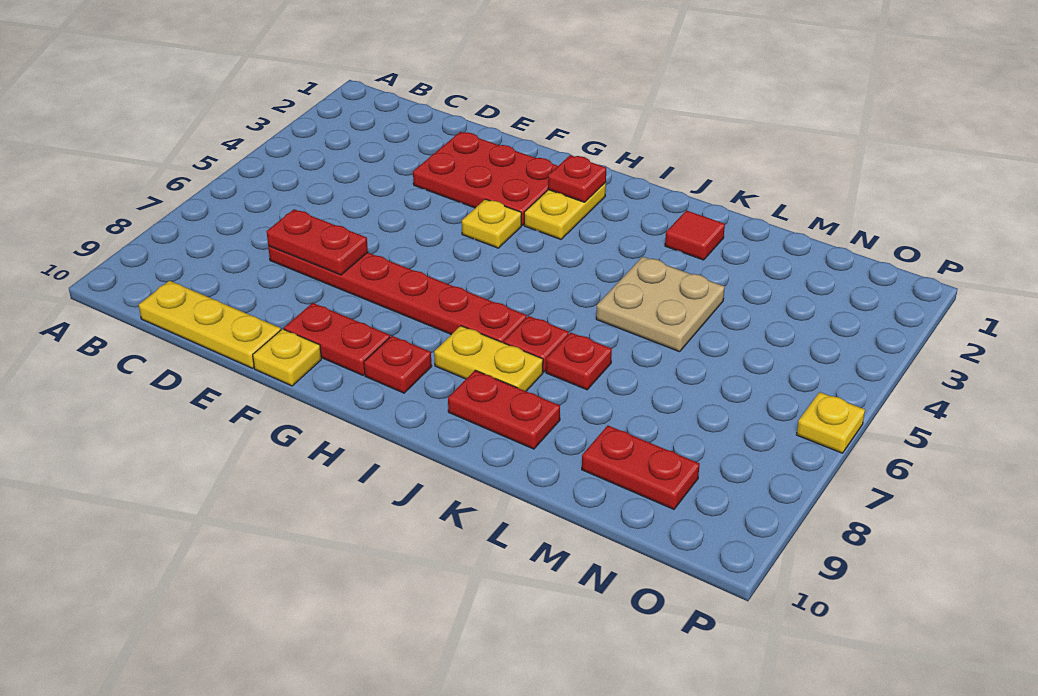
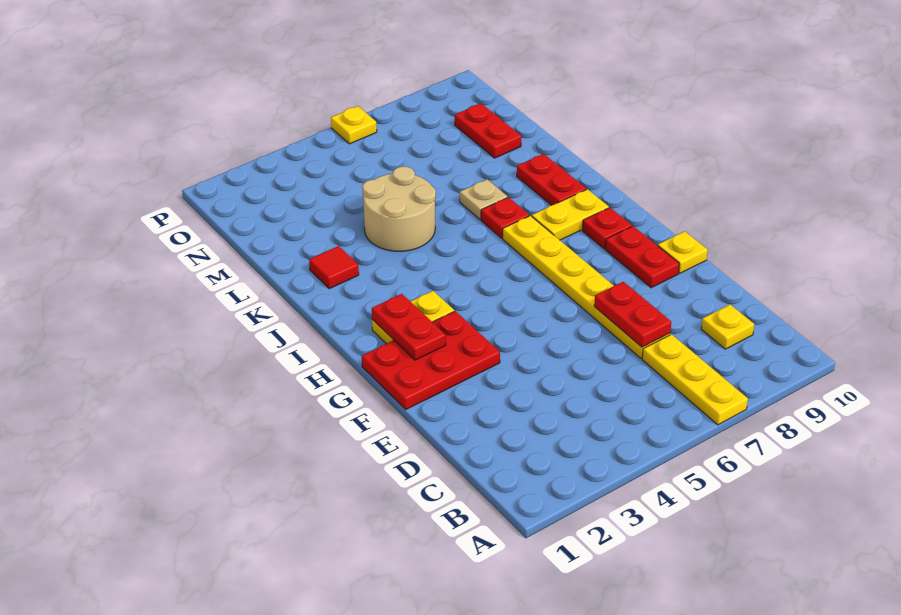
yellow 1x3 plate [139,281,281,368] -> yellow 1x3 plate moved to [642,334,748,425]
red 1x6 plate [268,246,527,343] -> yellow 1x6 plate [503,216,670,359]
red 2x3 plate [413,132,558,225] -> red 2x3 plate turned to [362,311,500,409]
yellow 1x1 plate [462,199,521,248] -> yellow 1x1 plate moved to [701,305,754,349]
red 1x1 plate [548,155,606,202] -> red 1x2 plate [372,294,446,360]
yellow 1x2 plate [434,326,543,391] -> yellow 1x2 plate turned to [532,189,609,240]
tan 2x2 plate [596,257,725,352] -> tan 2x2 round brick [362,166,436,251]
red 1x1 plate [546,333,612,390] -> tan 1x1 plate [460,179,508,219]

